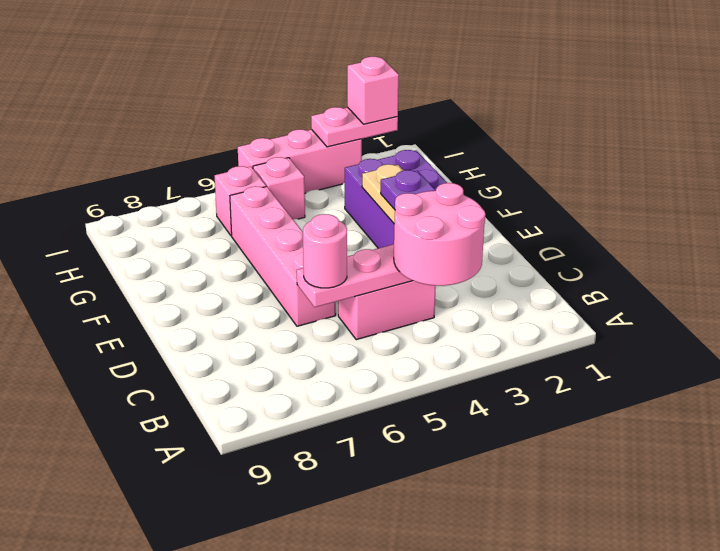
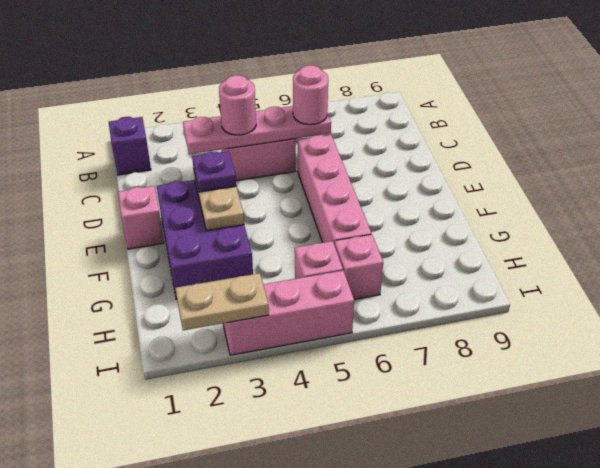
none -> purple 1x1 brick [109,117,151,175]
pink 2x2 round brick [394,183,485,286] -> pink 1x1 round brick [219,75,256,135]
pink 1x2 plate [311,107,398,147] -> tan 1x2 plate [175,273,269,330]
pink 1x1 brick [347,57,399,124] -> pink 1x1 brick moved to [118,186,164,249]

